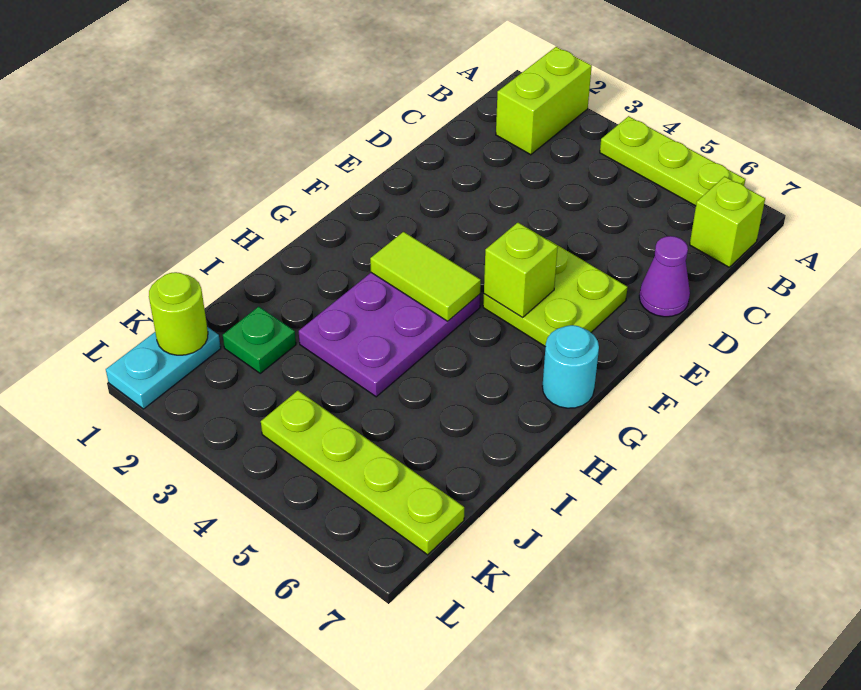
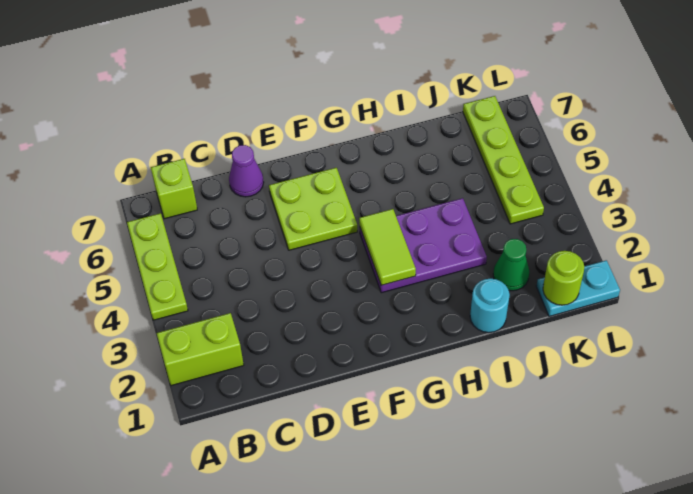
lime 1x1 brick [484,223,558,318] -> none
cyan 1x1 round brick [542,325,599,408] -> cyan 1x1 round brick moved to [470,279,510,333]
green 1x1 plate [223,307,296,373] -> green 1x1 cone [493,239,529,291]

